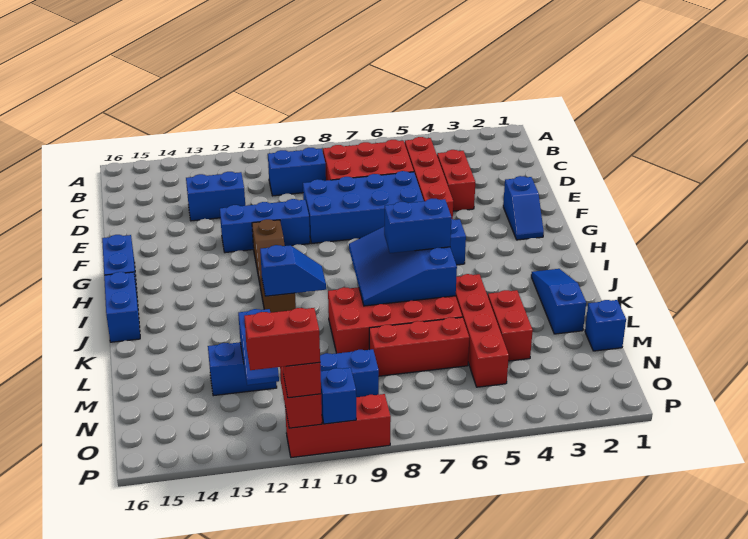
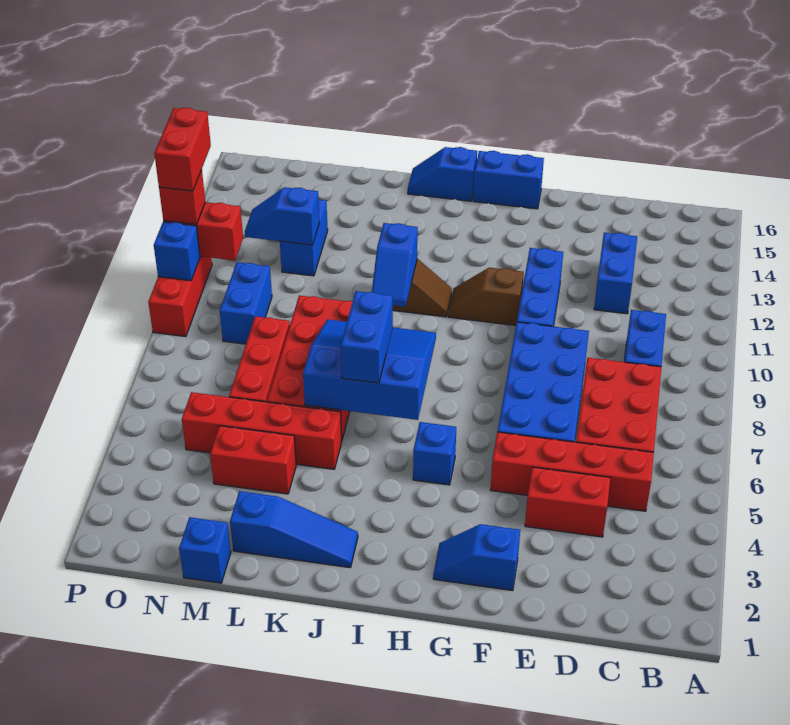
blue 1x2 brick [104,272,140,342] -> blue 1x2 slope [408,147,477,201]

